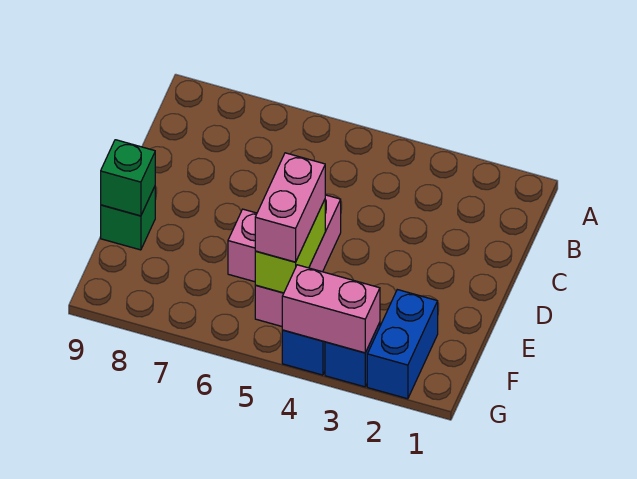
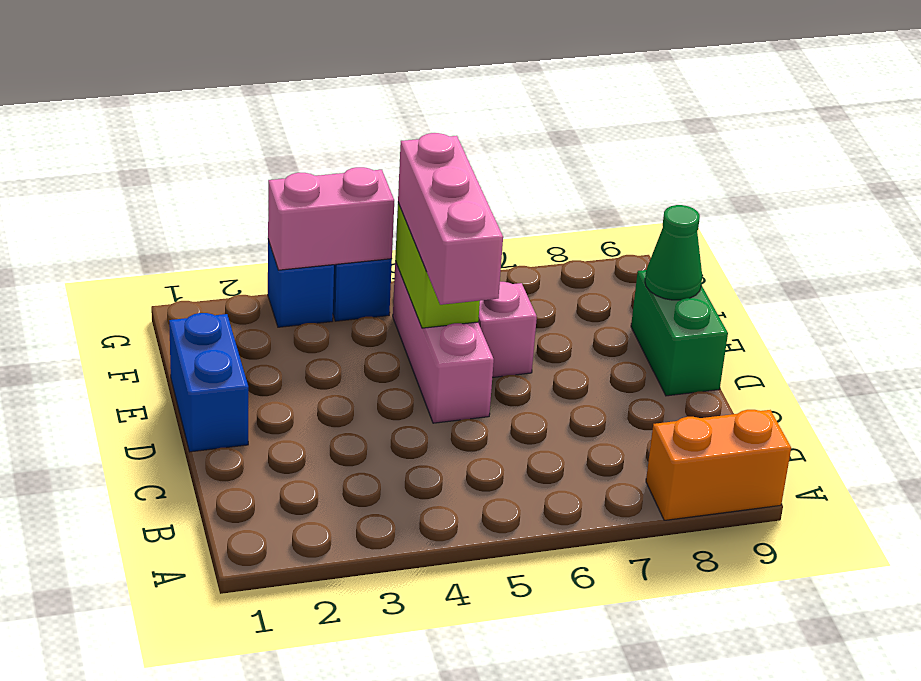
none -> orange 1x2 brick [646,410,791,520]
pink 1x2 brick [255,153,325,262] -> pink 1x3 brick [398,133,503,305]
green 1x1 brick [101,187,155,250] -> green 1x2 brick [631,270,728,396]
green 1x1 brick [101,140,155,216] -> green 1x1 cone [645,205,702,300]
blue 1x2 brick [367,290,438,399] -> blue 1x2 brick moved to [169,313,248,452]

